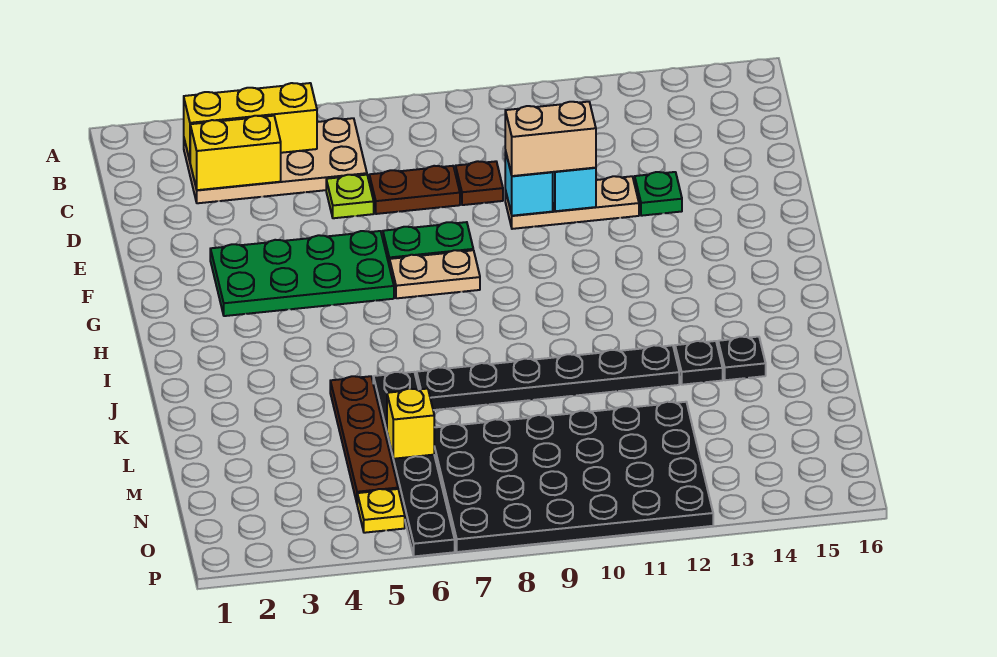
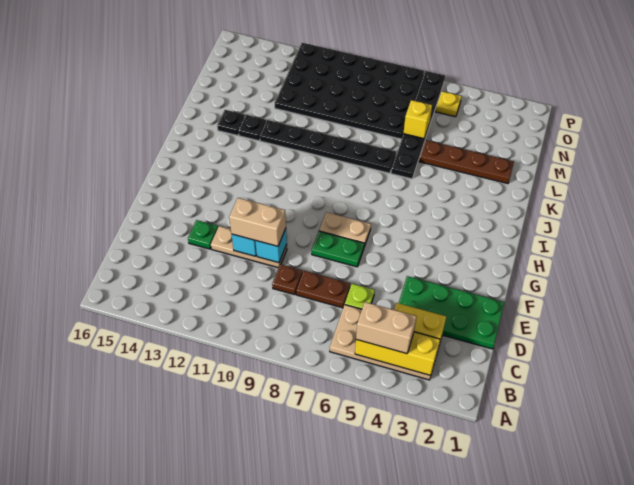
none -> tan 1x2 brick [356,302,417,354]
green 2x4 plate [210,231,394,316] -> green 2x4 plate moved to [399,276,505,349]
brown 1x4 plate [330,376,398,502] -> brown 1x4 plate turned to [419,140,514,184]

